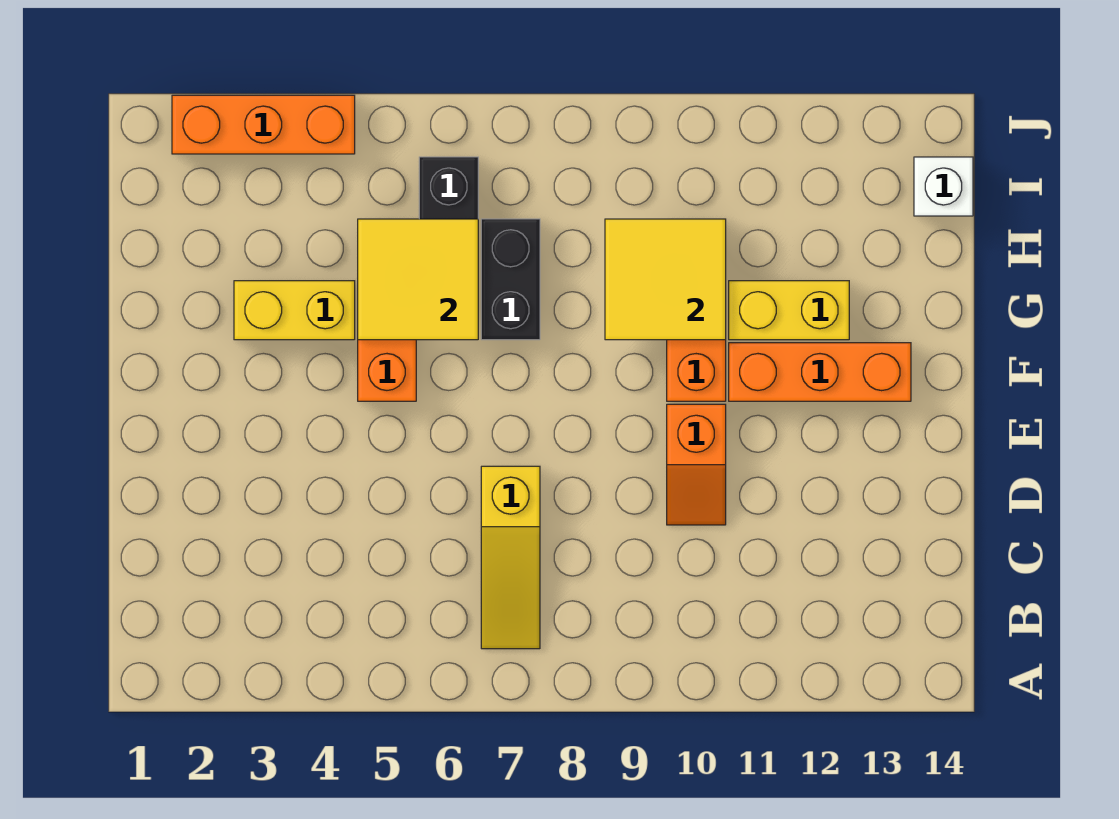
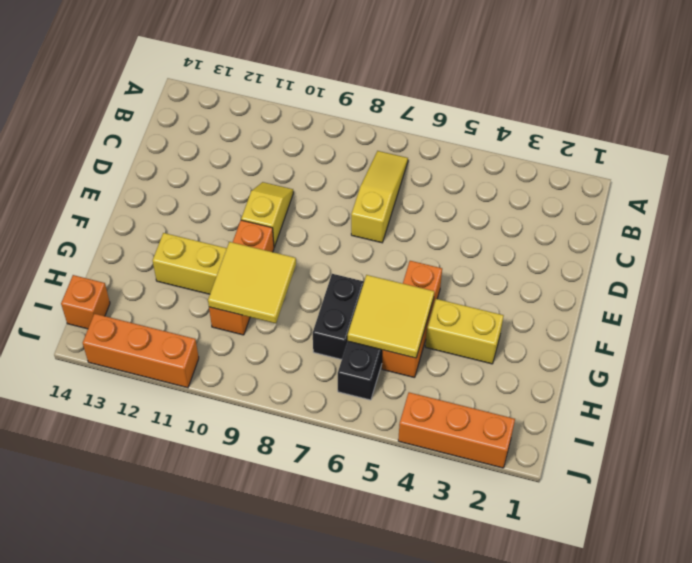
orange 1x2 slope [667,404,726,525] -> yellow 1x2 slope [241,182,293,247]
orange 1x3 brick [729,343,911,401] -> orange 1x3 brick moved to [83,314,199,388]
white 1x1 brick [914,157,973,216] -> orange 1x1 brick [61,275,110,329]

